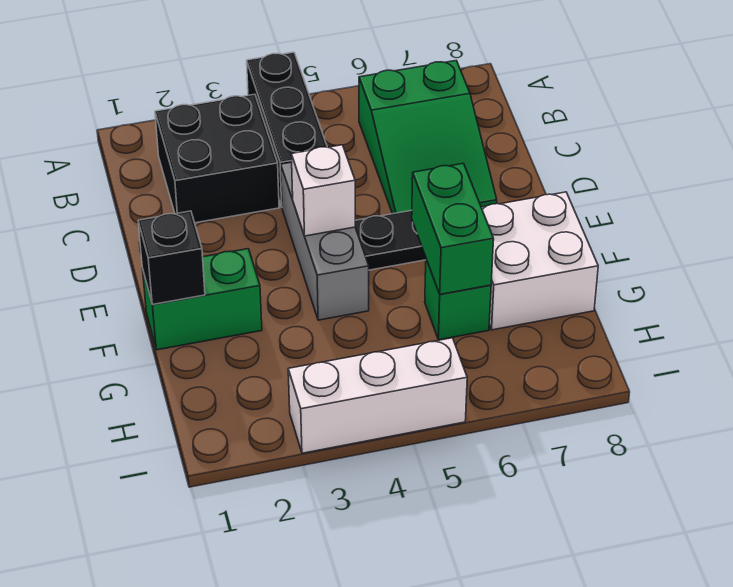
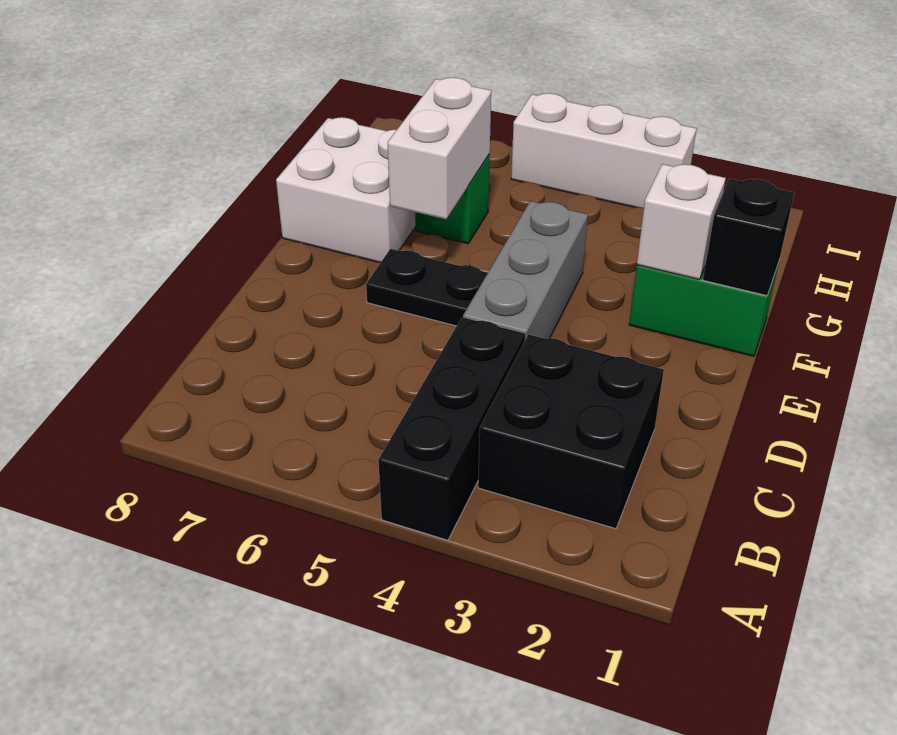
green 2x3 slope [359,61,497,214] -> none
white 1x1 brick [291,145,355,236] -> white 1x1 brick moved to [637,164,726,279]
green 1x2 brick [412,163,494,294] -> white 1x2 brick [388,78,491,219]

